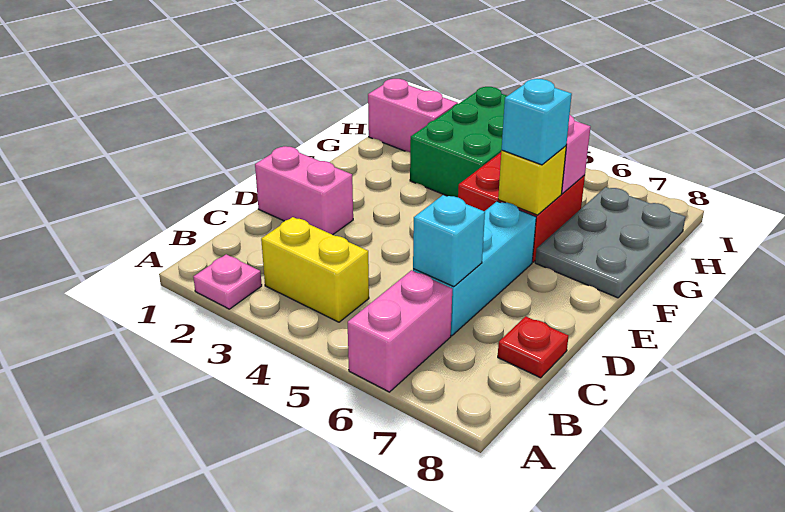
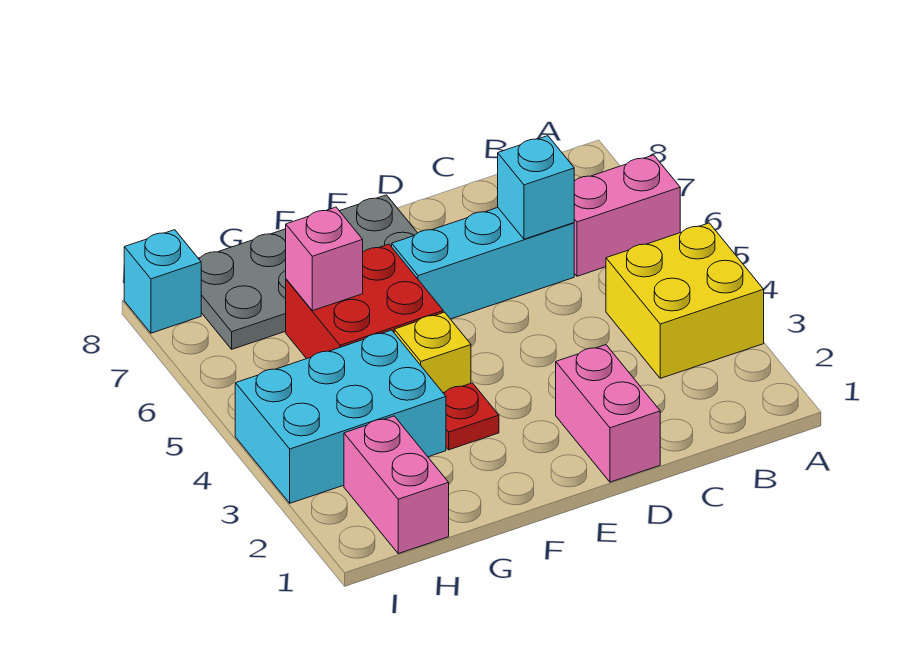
pink 1x1 plate [193,254,262,309] -> none
yellow 1x2 brick [261,217,369,322] -> yellow 2x2 brick [606,223,764,378]
red 1x1 plate [498,316,568,378] -> red 1x1 plate moved to [444,383,499,450]
yellow 1x1 brick [498,146,566,215] -> yellow 1x1 brick moved to [394,312,471,393]
cyan 1x1 brick [502,79,572,165] -> cyan 1x1 brick moved to [124,230,201,333]
grey 2x3 plate [535,187,685,298] -> grey 2x4 plate [198,195,417,349]
green 2x3 brick [410,87,507,197] -> cyan 2x3 brick [235,330,446,503]

